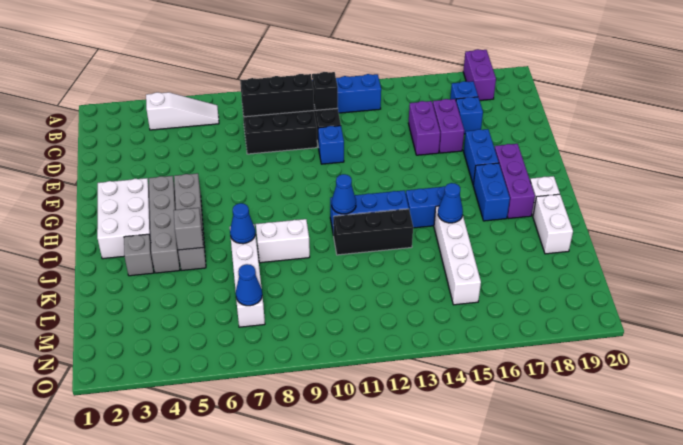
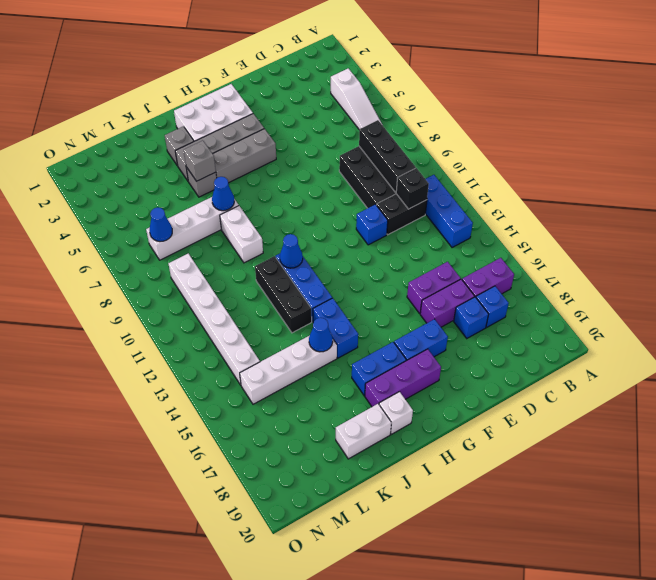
purple 1x2 brick [463,49,496,100] -> purple 1x2 brick moved to [462,258,514,297]
none -> white 1x6 brick [168,253,260,385]

